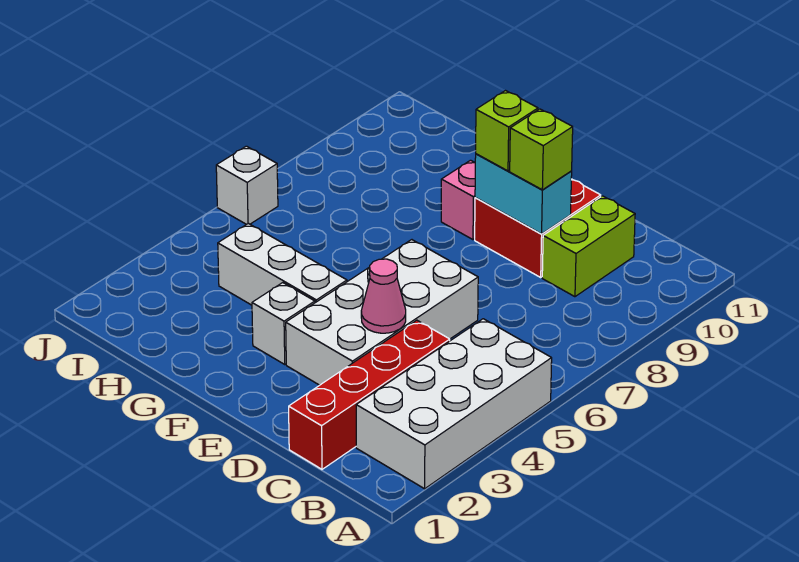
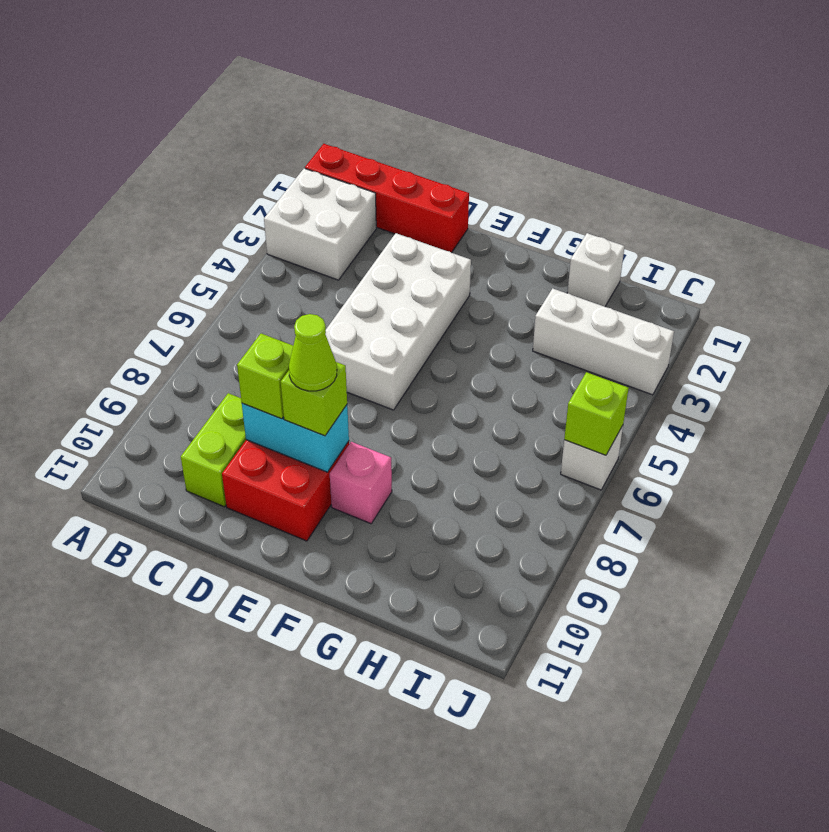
white 2x4 brick [356,319,552,489] -> white 2x2 brick [264,168,376,280]
red 1x4 brick [289,320,450,469] -> red 1x4 brick turned to [305,144,469,253]
pink 1x1 cone [361,259,406,333] -> none
none -> lime 1x1 cone [289,314,337,391]
white 1x1 brick [252,283,315,364] -> white 1x1 brick moved to [567,233,625,306]
white 1x3 brick [218,223,347,305] -> white 1x3 brick moved to [533,288,674,395]
none -> lime 1x1 brick [564,372,629,455]

